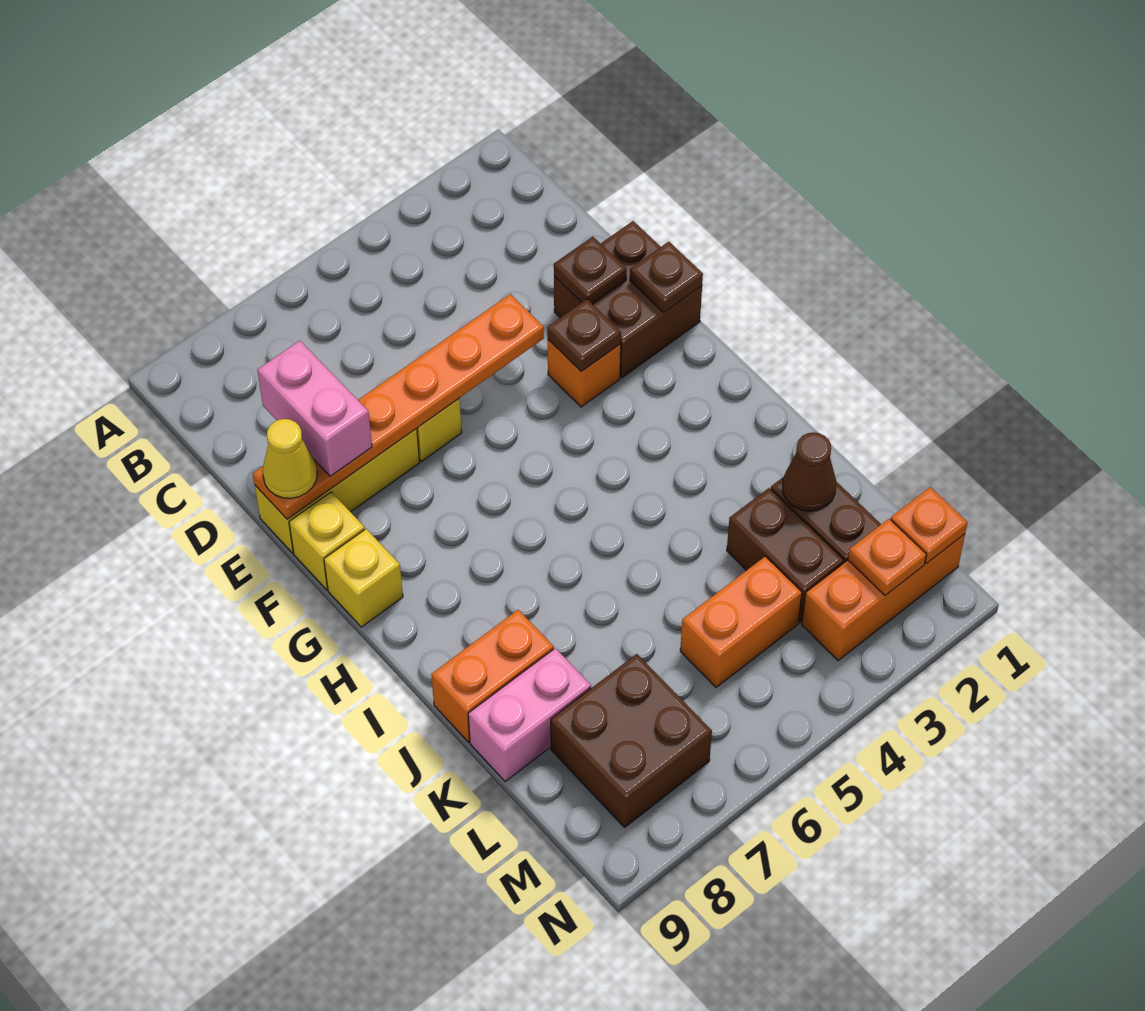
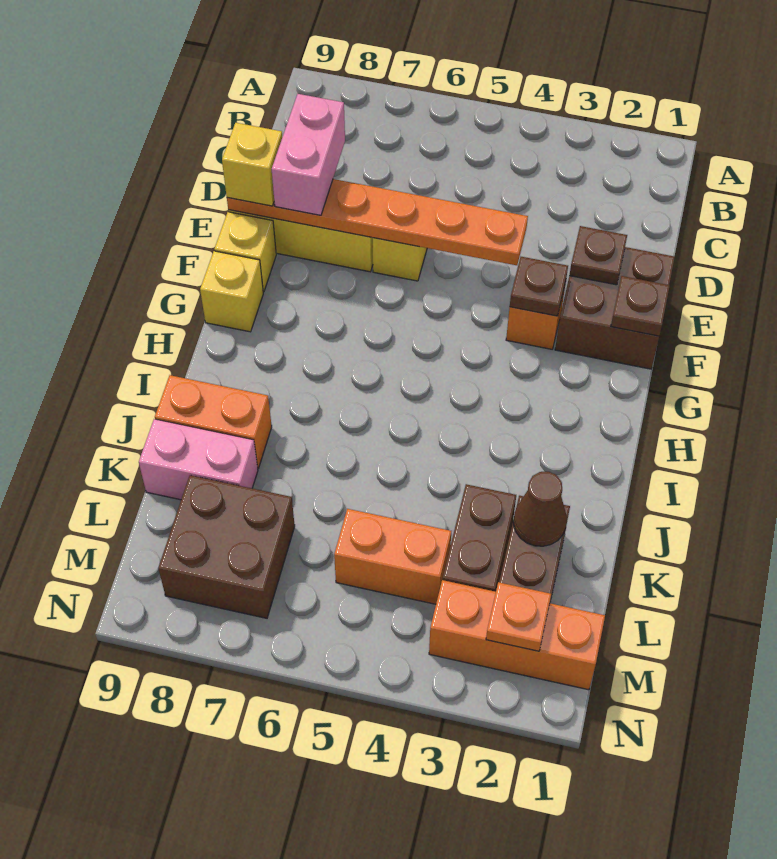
yellow 1x1 cone [262,419,317,498] -> yellow 1x1 brick [222,123,282,206]
orange 1x1 plate [891,487,968,564] -> none

